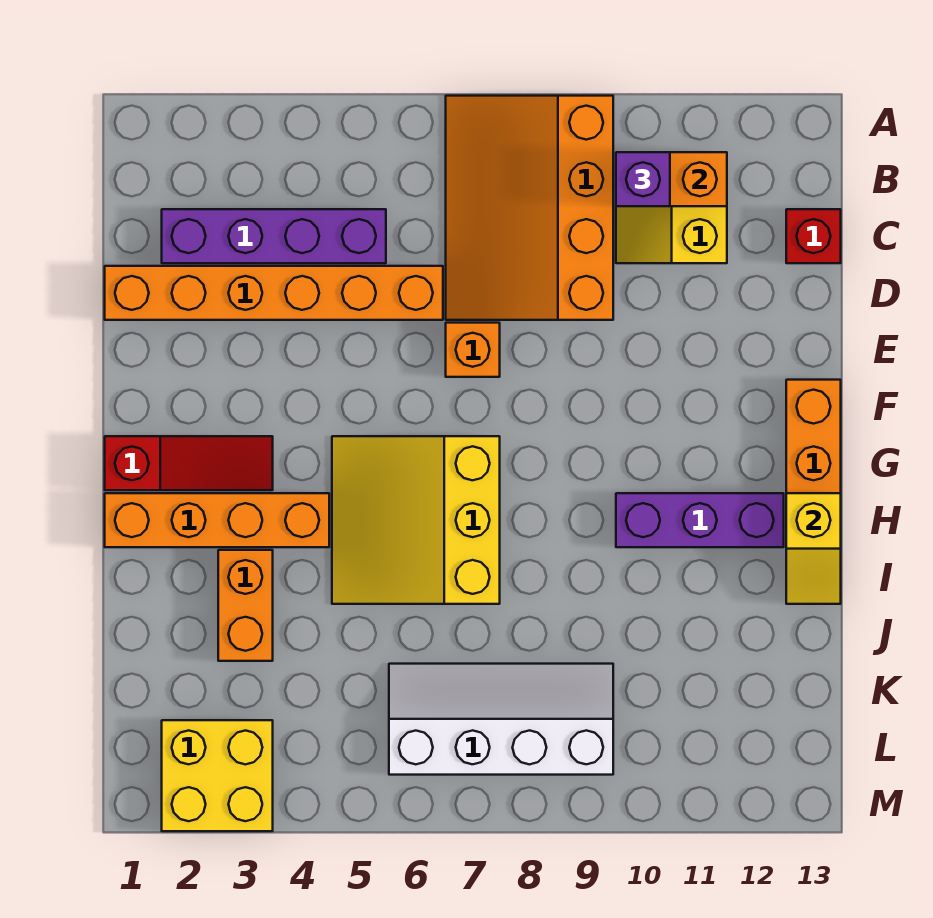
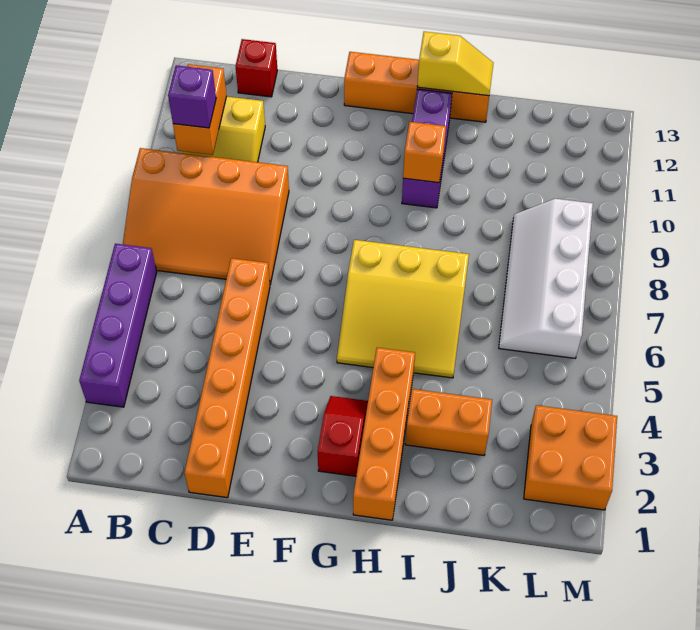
purple 1x4 brick [162,209,386,263] -> purple 1x4 brick moved to [79,244,157,407]
orange 1x1 brick [446,323,500,377] -> orange 1x1 brick moved to [403,122,446,183]
red 1x3 slope [105,436,273,490] -> red 1x2 slope [318,396,368,476]
yellow 2x2 brick [162,720,273,831] -> orange 2x2 brick [524,405,617,510]

